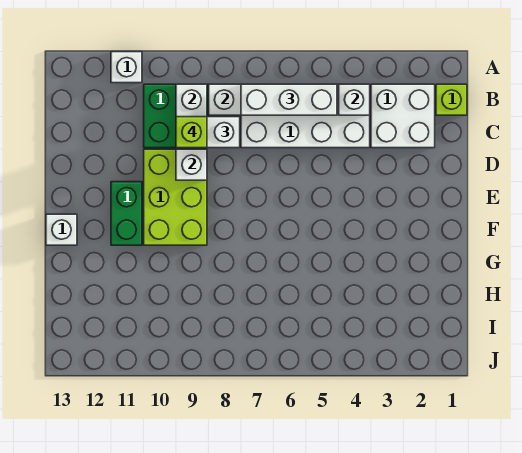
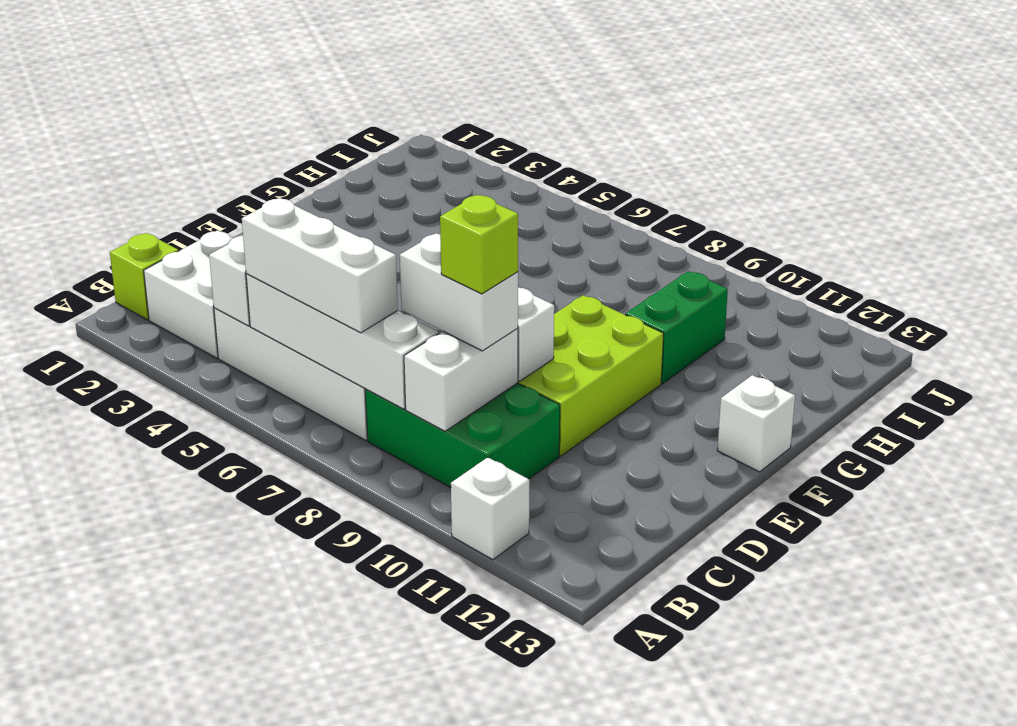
green 1x2 brick [111,182,142,245] -> green 1x2 brick moved to [625,271,728,383]

